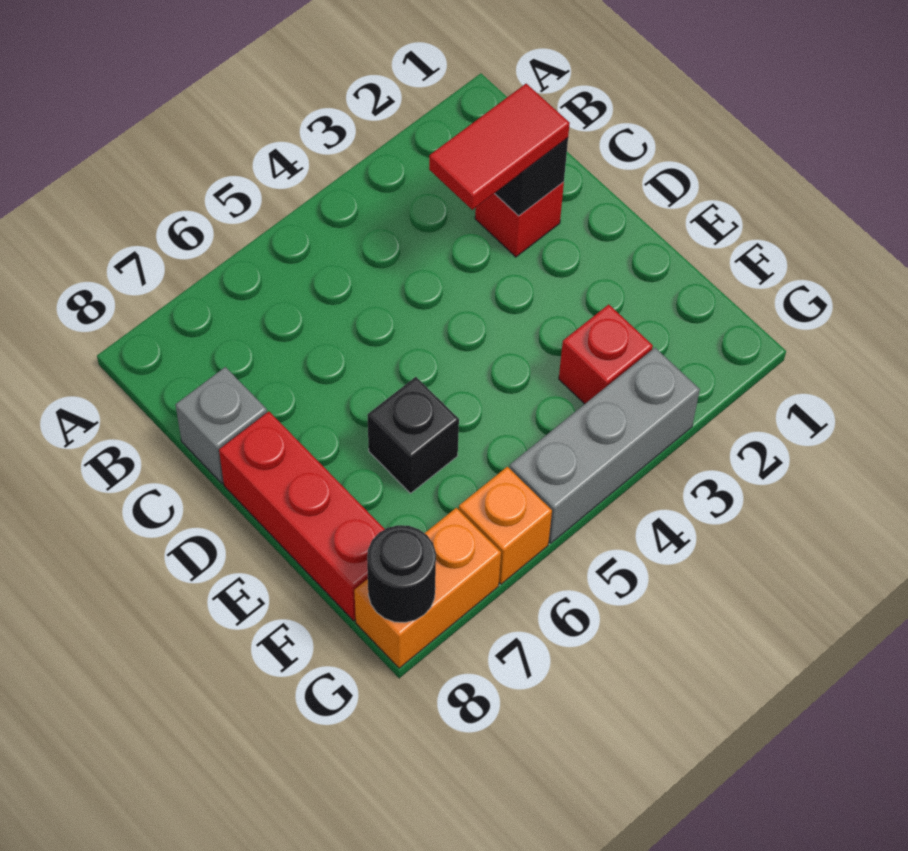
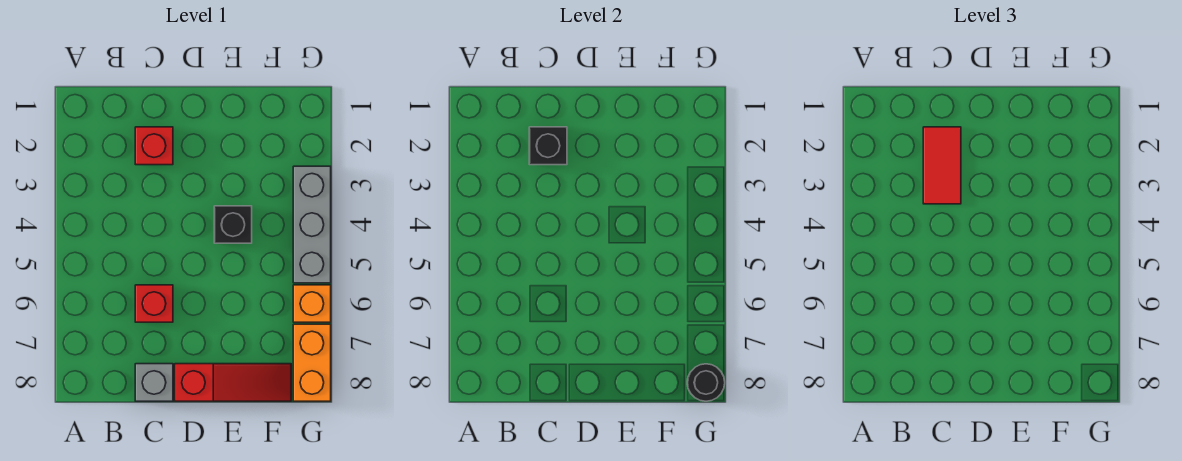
red 1x3 brick [219,411,385,621] -> red 1x3 slope [175,364,291,401]
black 1x1 brick [368,377,459,493] -> black 1x1 brick moved to [214,206,252,243]
red 1x1 brick [559,304,653,404] -> red 1x1 brick moved to [135,285,173,322]

